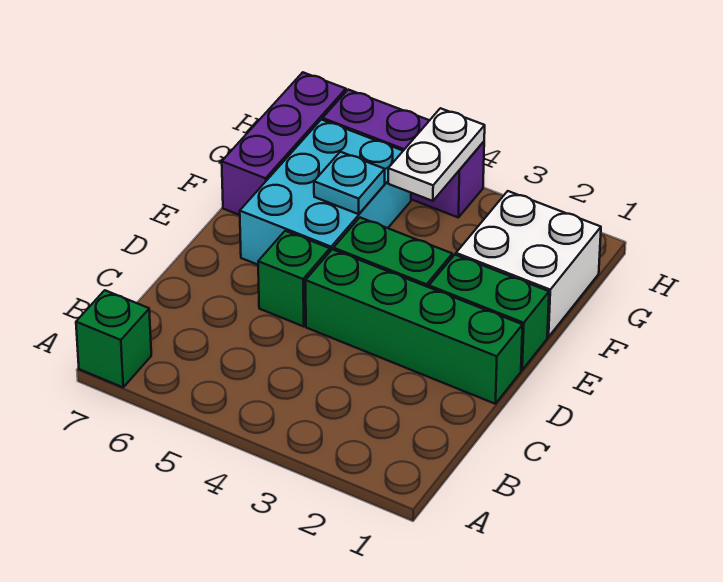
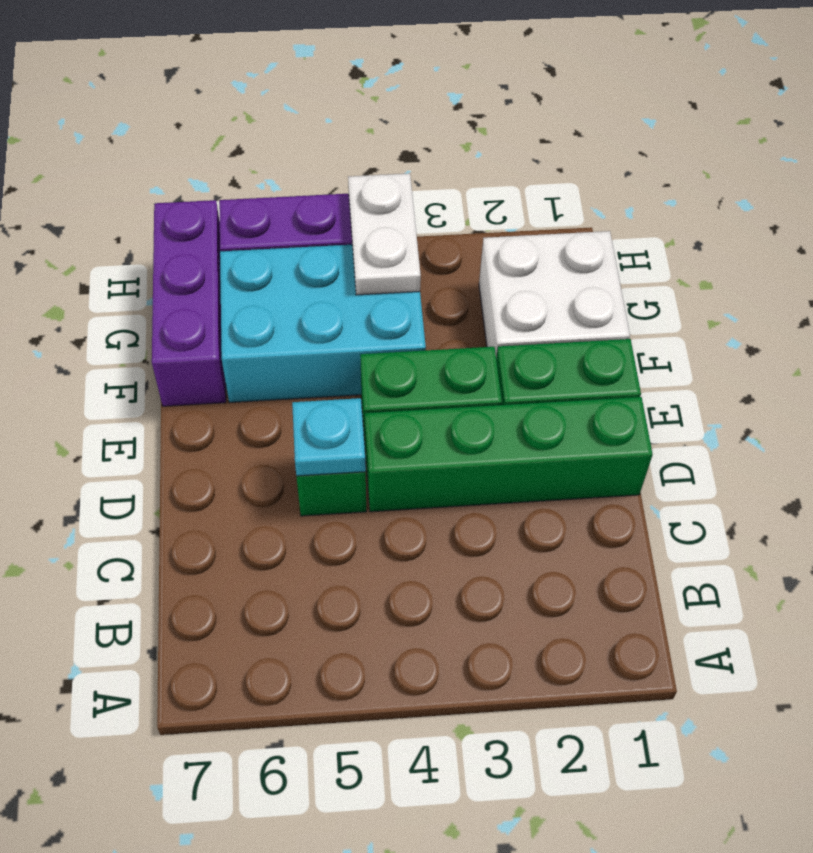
green 1x1 brick [76,290,151,387] -> none
cyan 2x3 brick [240,120,411,265] -> cyan 2x3 brick turned to [220,245,426,403]
cyan 1x1 plate [314,152,385,214] -> cyan 1x1 plate moved to [292,398,366,476]

